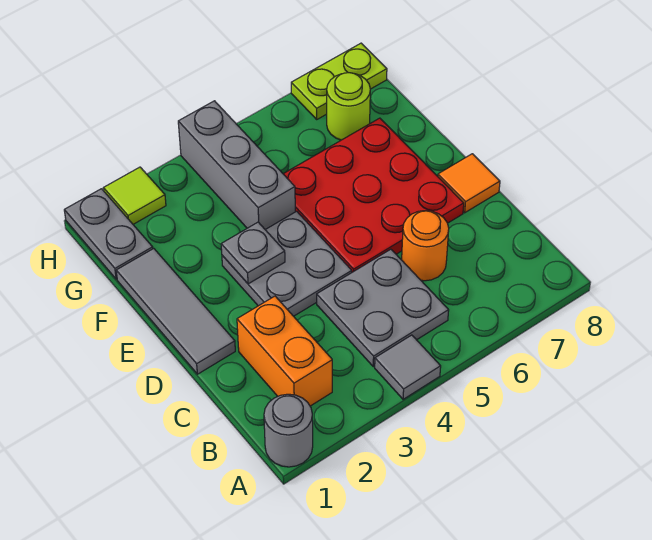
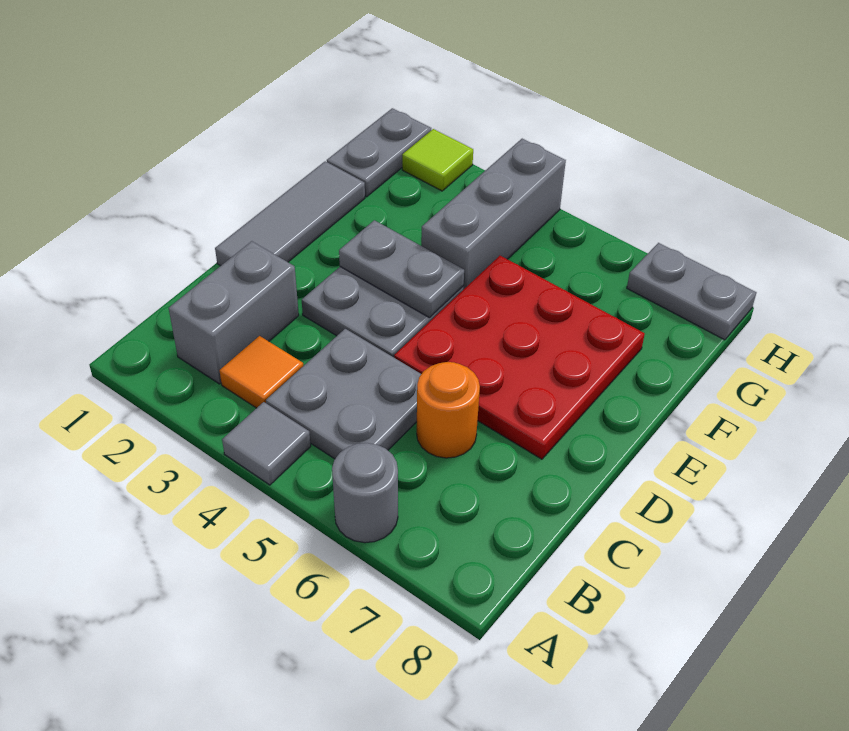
grey 1x1 round brick [264,394,313,467] -> grey 1x1 round brick moved to [332,443,398,543]
orange 1x2 brick [237,296,332,406] -> grey 1x2 brick [169,241,299,384]
orange 1x1 tile [438,154,500,213] -> orange 1x1 tile moved to [220,336,303,408]
grey 1x1 plate [221,222,285,284] -> grey 1x2 plate [339,220,464,318]
lime 1x1 round brick [327,73,370,140] -> none
lime 1x2 plate [291,43,387,119] -> grey 1x2 plate [627,243,757,340]

